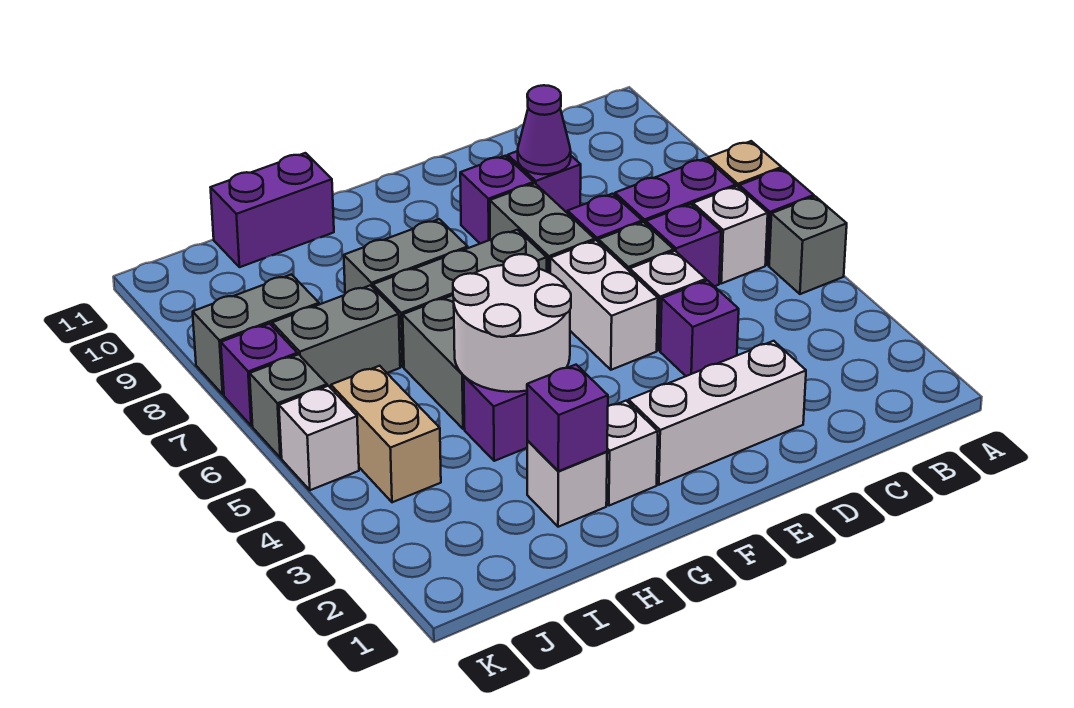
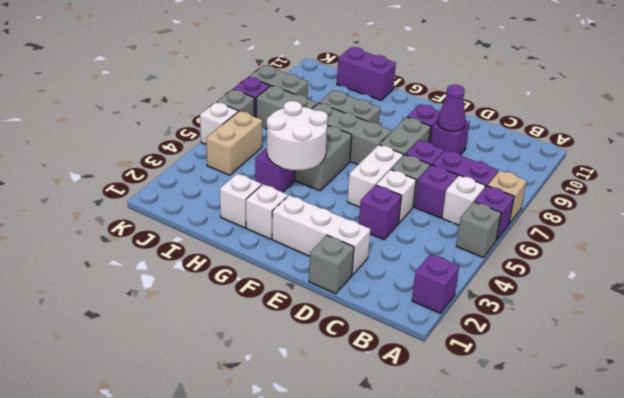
none -> grey 1x1 brick [309,235,354,294]
purple 1x1 brick [527,365,608,471] -> purple 1x1 brick moved to [412,254,459,314]

